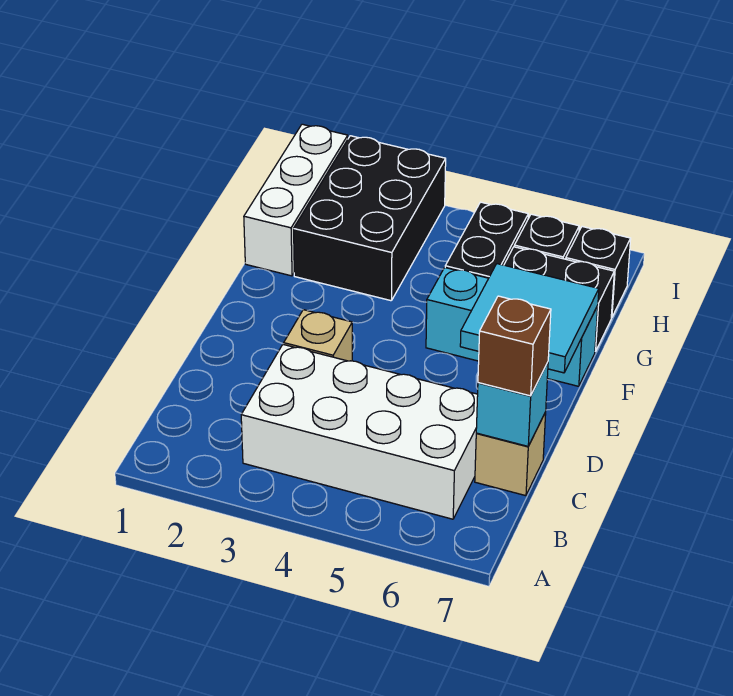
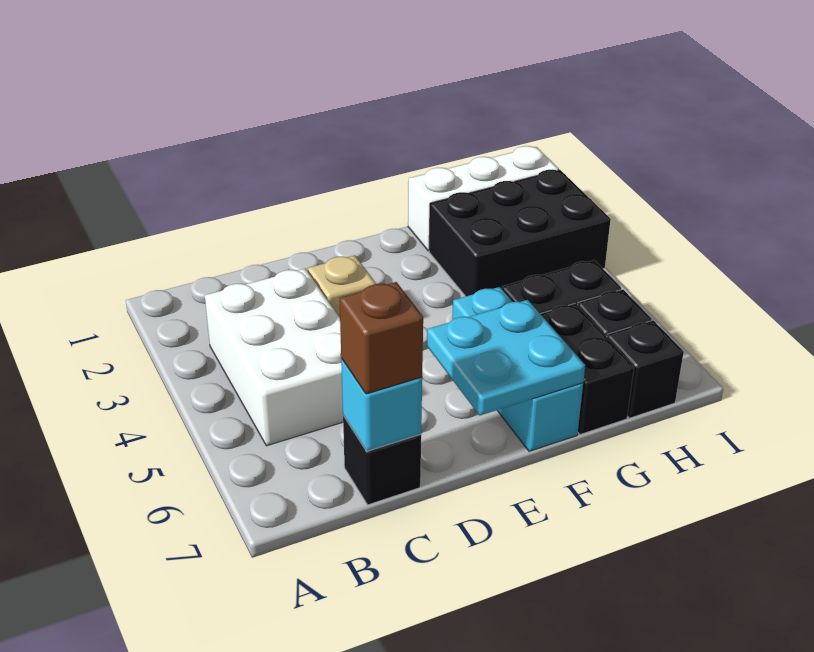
white 2x4 brick [241,344,478,519] -> white 2x3 brick [205,269,343,446]
tan 1x1 brick [475,412,546,496] -> black 1x1 brick [343,416,421,505]
cyan 2x2 tile [460,264,599,373] -> cyan 2x2 plate [427,300,585,415]

